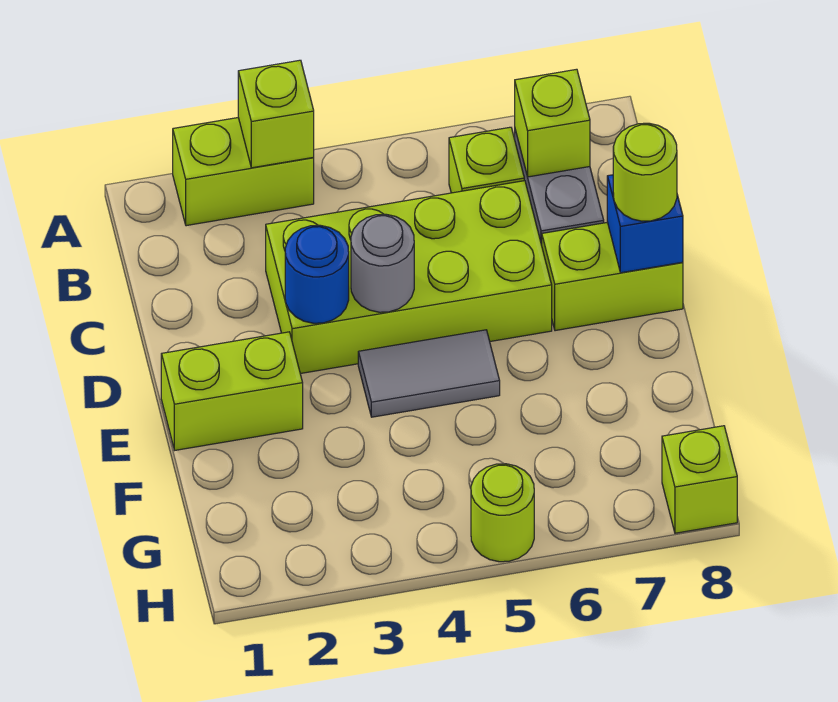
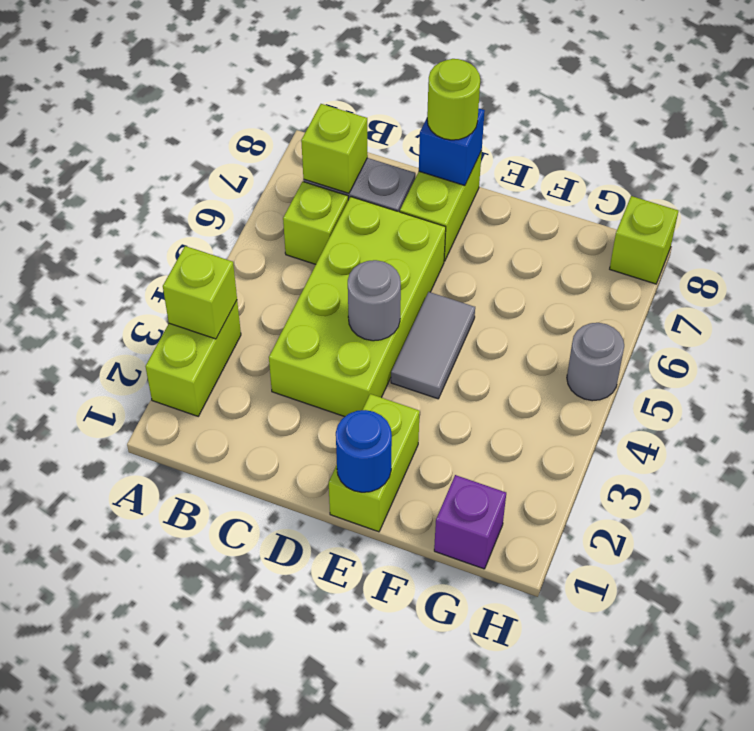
blue 1x1 round brick [285,225,349,323] -> blue 1x1 round brick moved to [336,410,392,492]
none -> purple 1x1 brick [434,475,506,569]
lime 1x1 round brick [471,464,534,562] -> grey 1x1 round brick [567,323,624,401]

